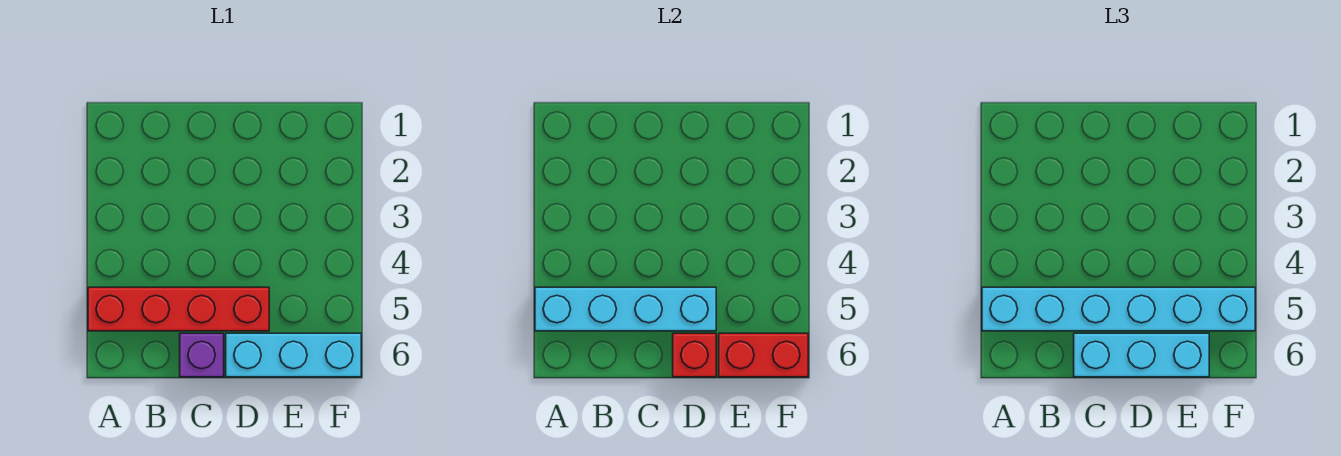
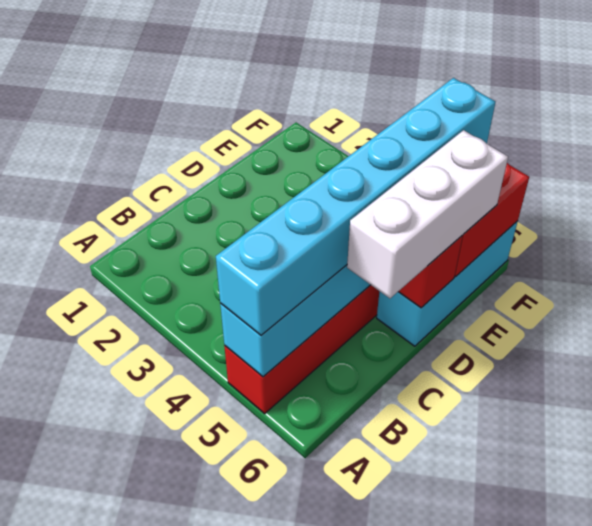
purple 1x1 brick [180,333,224,377] -> none
cyan 1x3 brick [1074,333,1209,377] -> white 1x3 brick [347,130,508,298]

